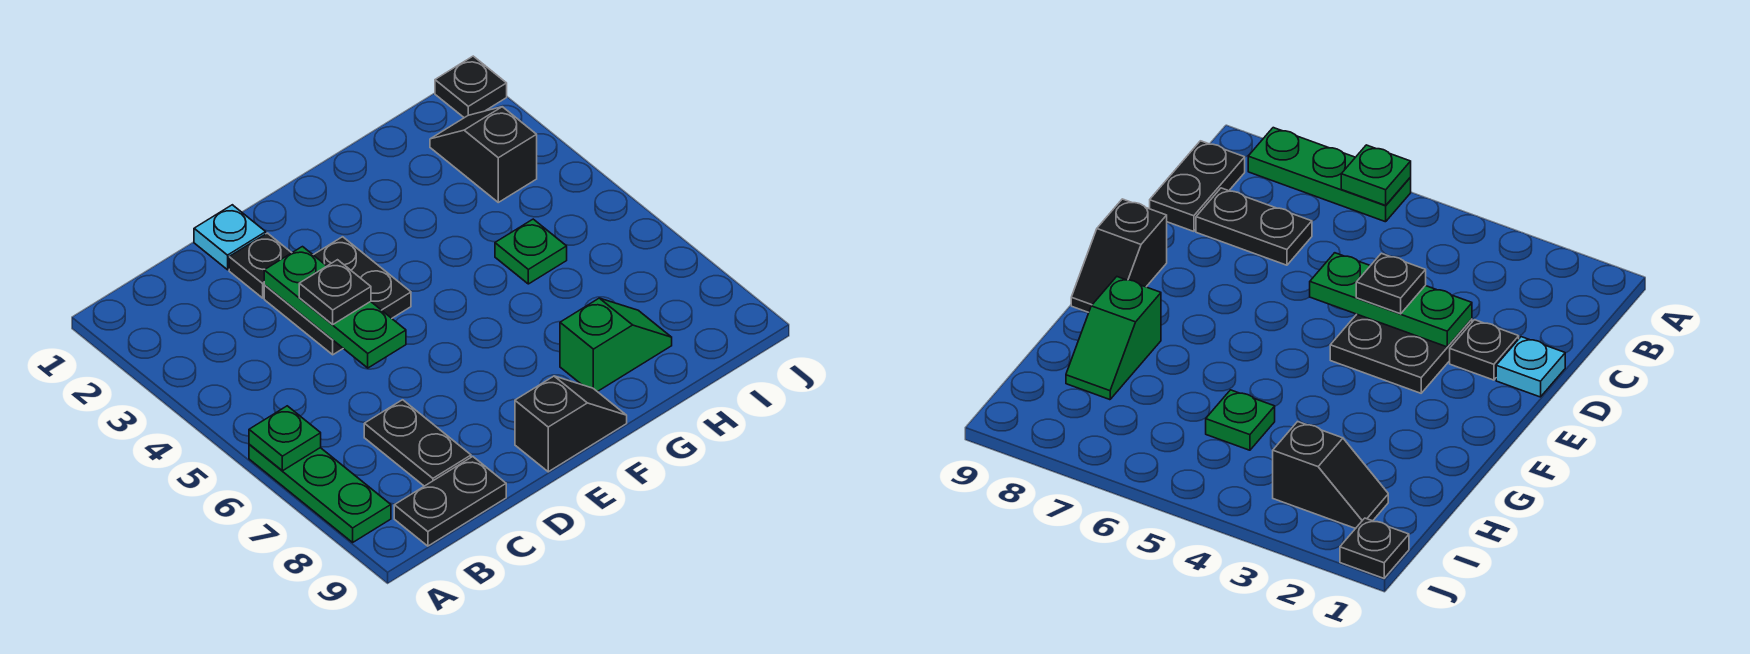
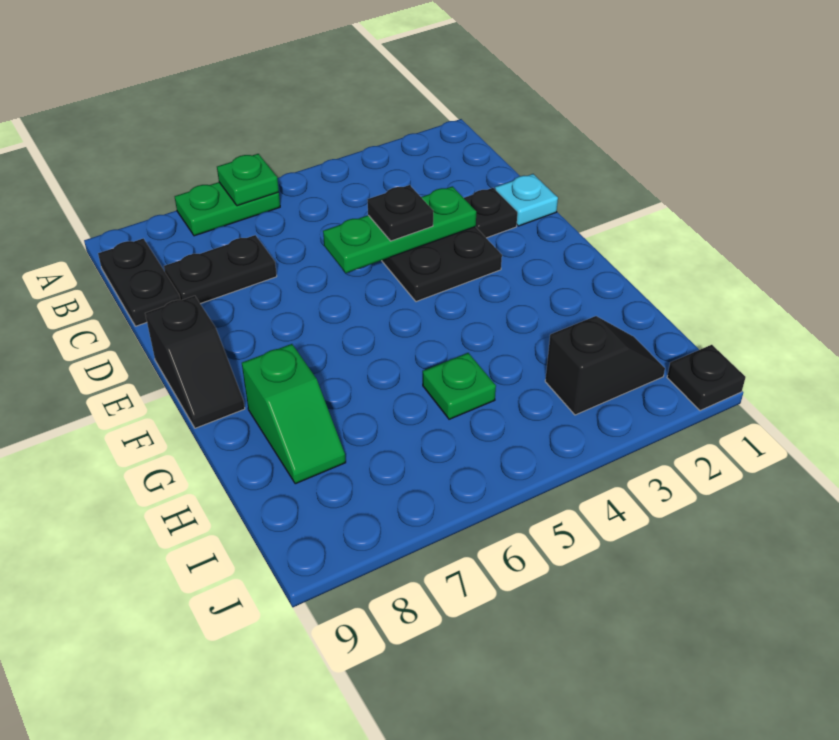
green 1x3 plate [249,445,391,542] -> green 1x2 plate [175,182,280,236]

